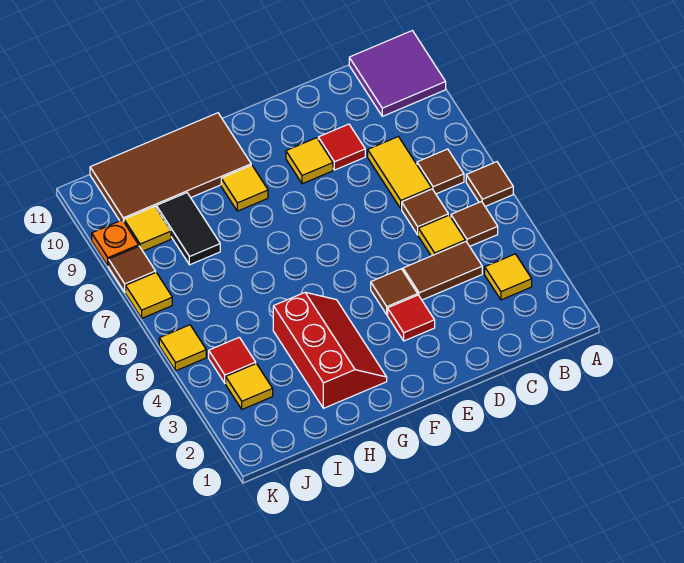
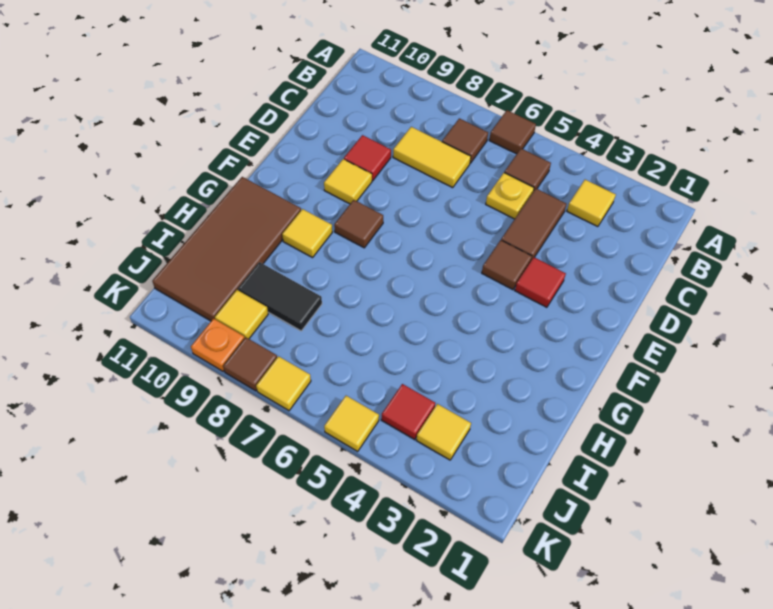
purple 2x2 tile [349,31,446,116] -> none
yellow 1x1 tile [418,215,465,256] -> yellow 1x1 plate [486,173,534,219]
brown 1x1 tile [402,189,448,235] -> brown 1x1 tile moved to [334,200,383,248]
red 2x3 slope [273,292,387,408] -> none

